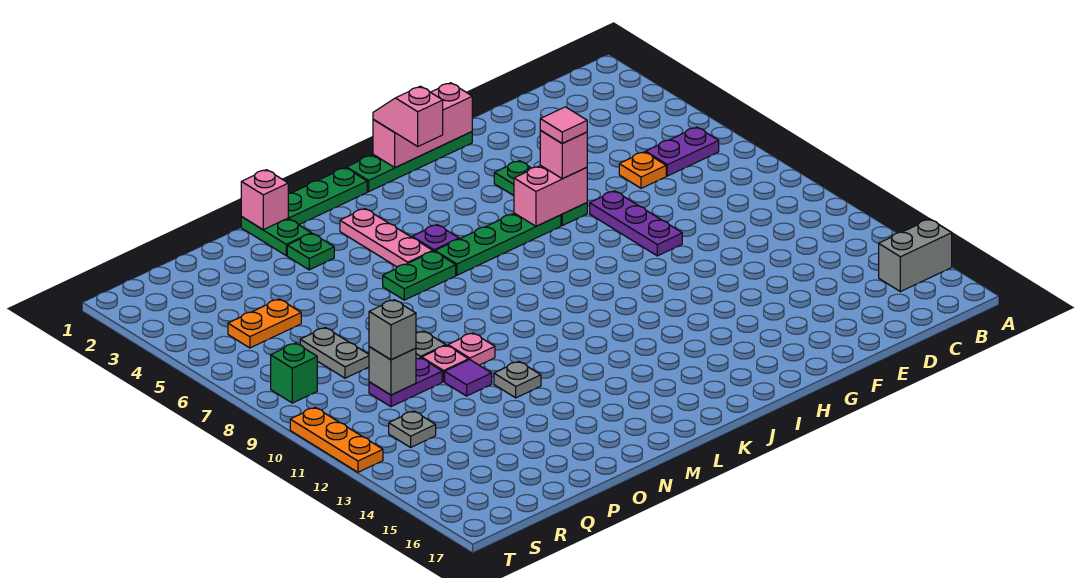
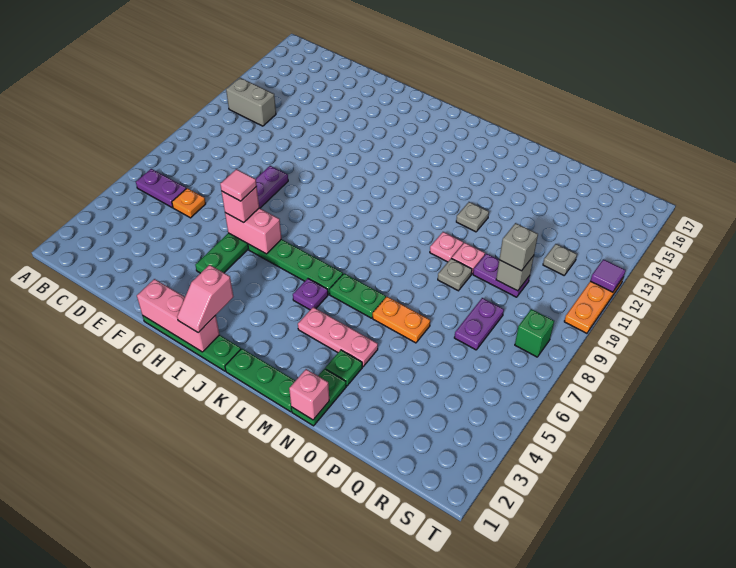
grey 1x2 brick [879,219,952,292] -> grey 1x2 brick moved to [226,78,276,126]
pink 1x3 plate [340,209,433,267] -> pink 1x3 plate turned to [298,307,378,367]
purple 1x1 tile [445,360,492,396] -> purple 1x1 tile moved to [590,259,626,292]
orange 1x2 plate [228,299,301,348] -> orange 1x2 plate moved to [373,297,430,343]
grey 1x2 plate [300,328,369,378] -> purple 1x2 plate [454,298,504,350]

